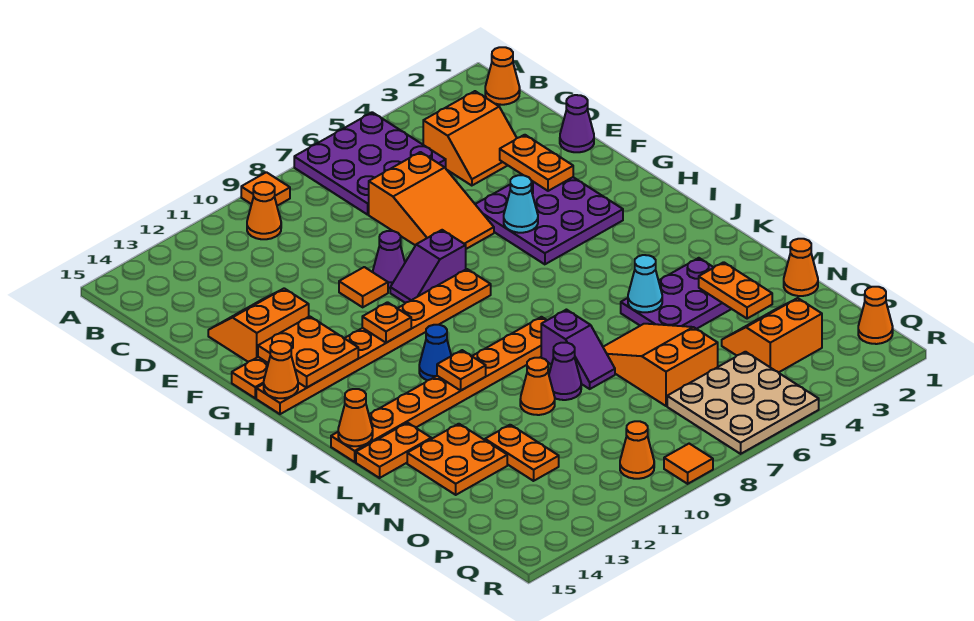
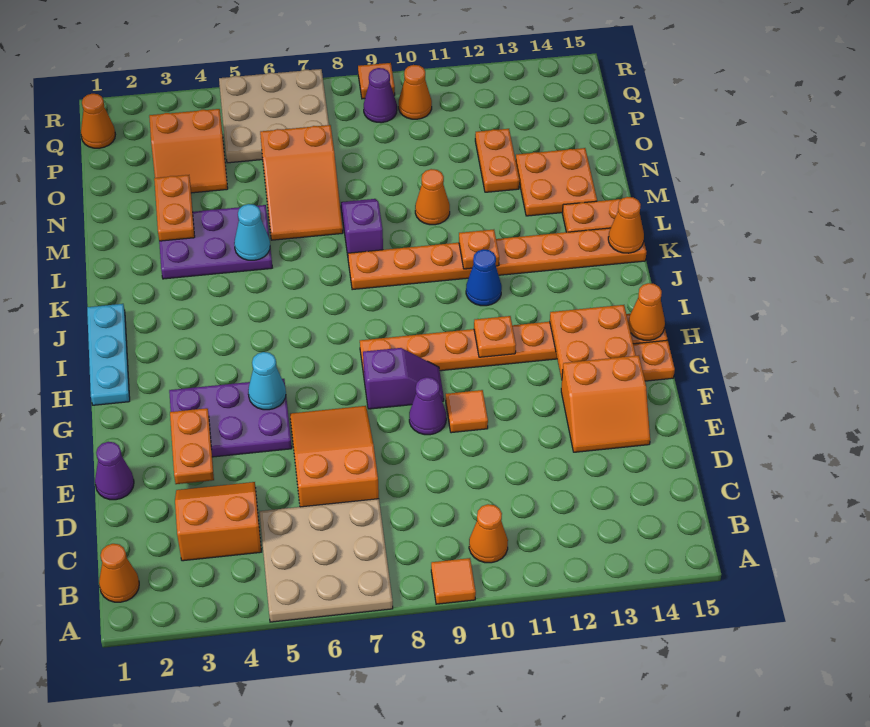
purple 3x3 plate [294,112,446,215] -> tan 3x3 plate [260,499,393,622]
purple 3x3 plate [475,177,623,264] -> purple 2x3 plate [169,379,292,457]
none -> cyan 1x3 plate [87,304,130,405]
purple 1x1 cone [549,343,581,400] -> purple 1x1 cone moved to [364,68,397,123]
orange 1x1 cone [784,239,818,296] -> none

